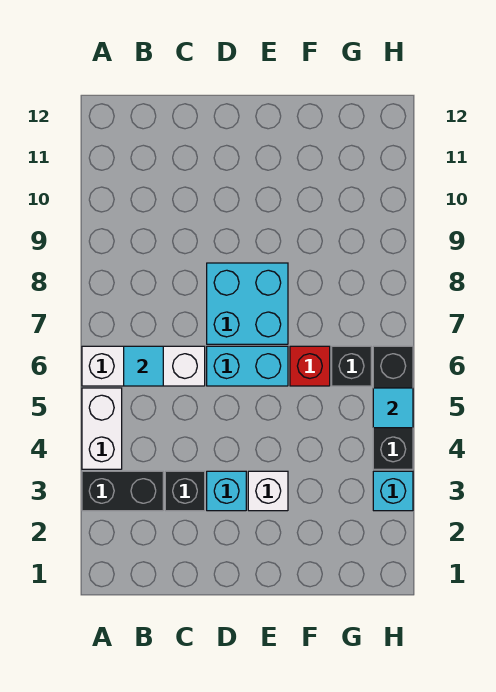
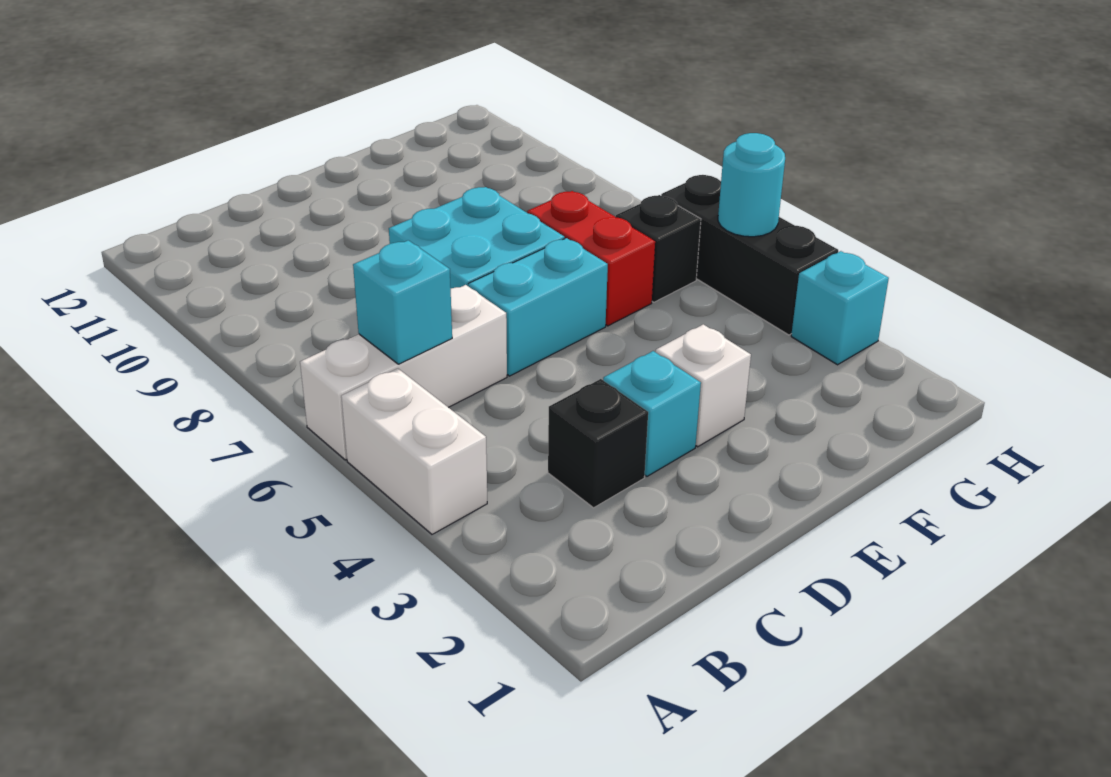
black 1x2 brick [82,471,163,511] -> none
cyan 1x1 tile [124,346,163,386] -> cyan 1x1 brick [353,240,452,364]
red 1x1 brick [290,346,330,386] -> red 1x2 brick [527,191,655,326]
cyan 1x1 tile [373,388,413,428] -> cyan 1x1 round brick [718,133,785,237]

